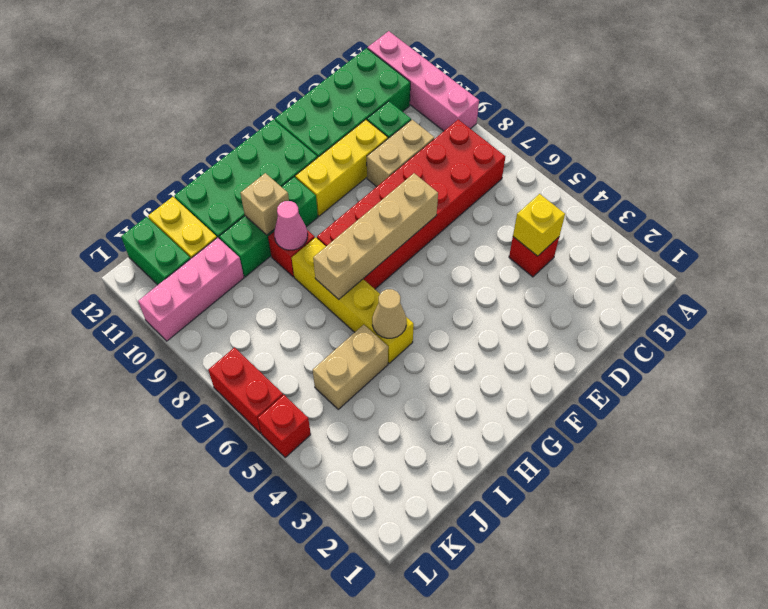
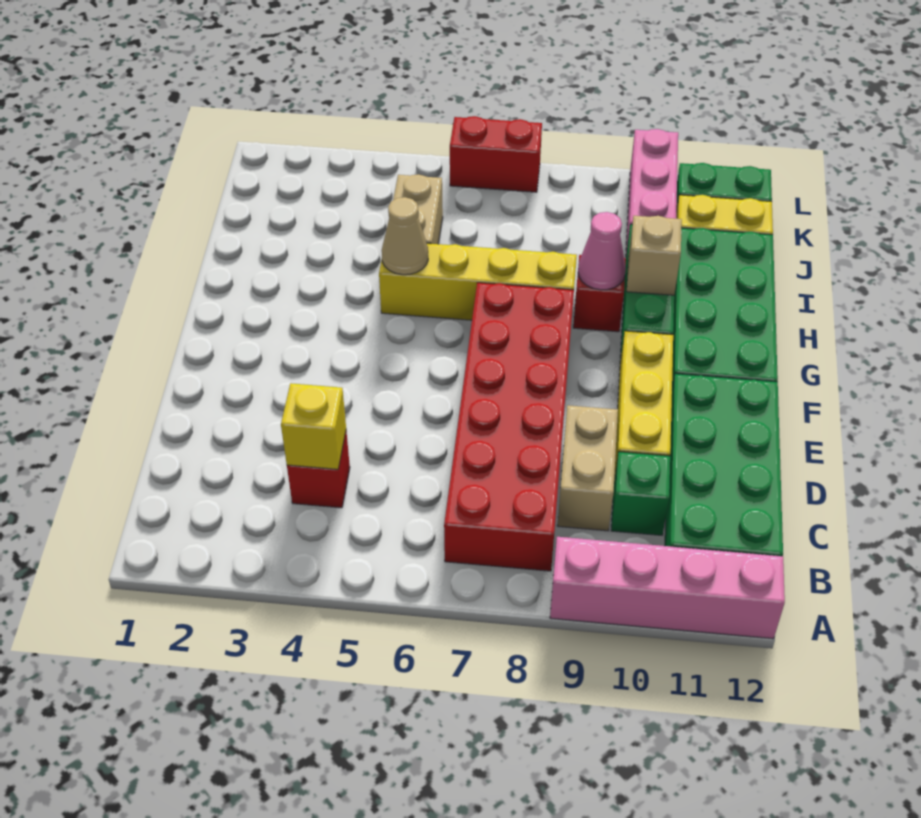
tan 1x4 brick [313,173,438,299] -> none
red 1x1 brick [258,395,311,458] -> none

